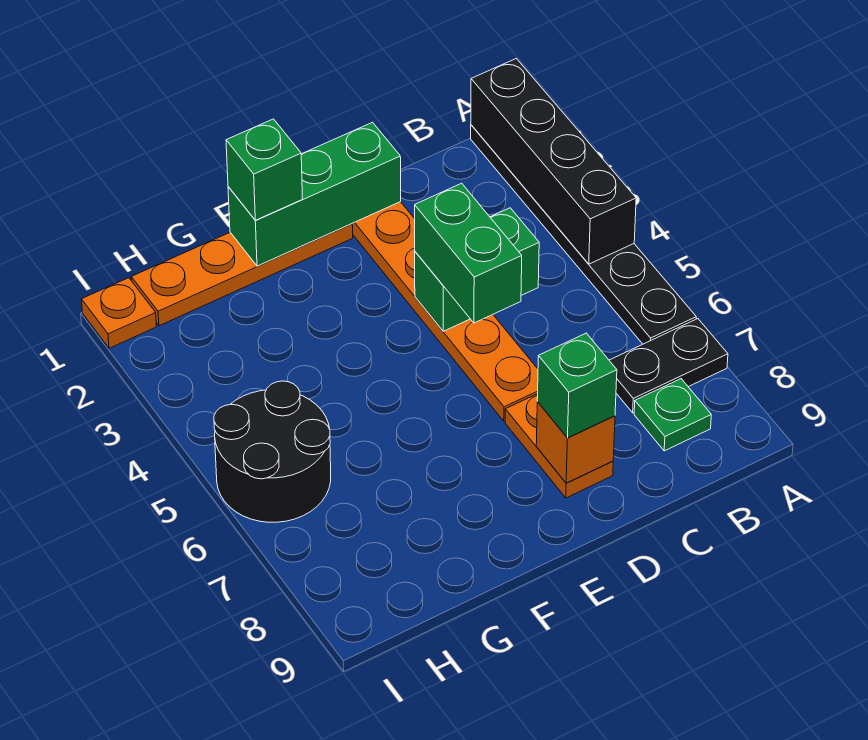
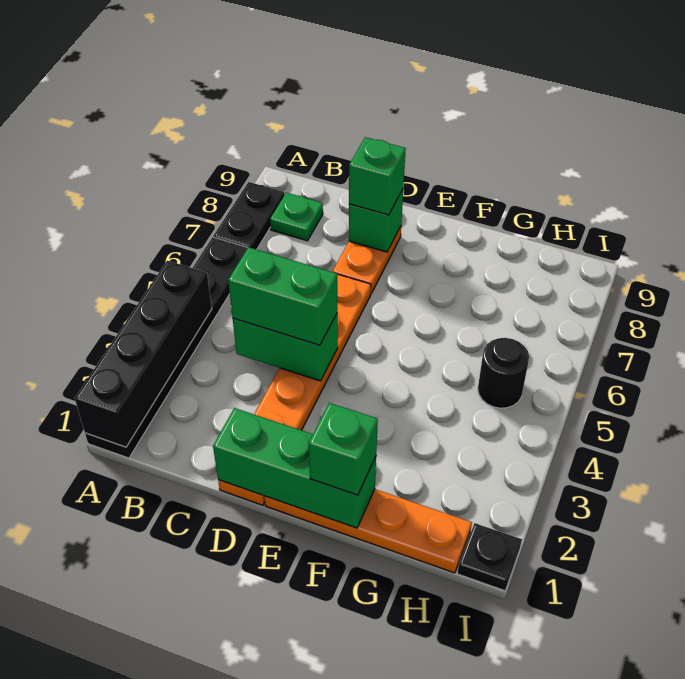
black 1x2 plate [609,319,728,413] -> black 1x2 plate turned to [213,182,284,250]
green 1x2 brick [415,183,522,323] -> green 1x2 brick turned to [228,247,337,345]
orange 1x1 brick [536,402,615,483] -> green 1x1 brick [349,189,403,252]
black 2x2 round brick [214,381,331,522] -> black 1x1 round brick [478,338,529,408]
orange 1x1 plate [82,278,157,348] -> black 1x1 plate [457,523,522,591]

